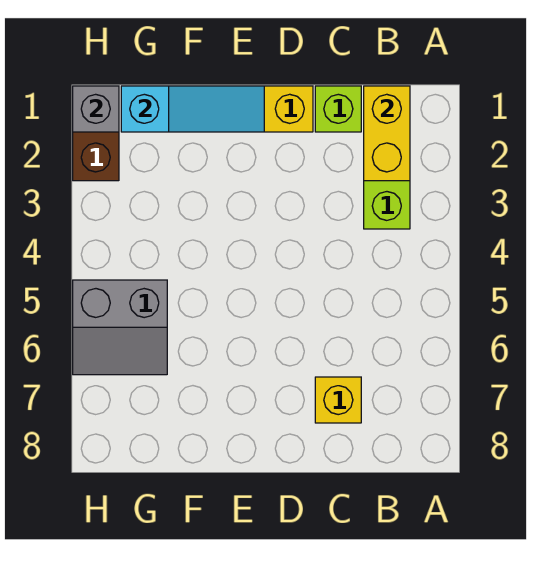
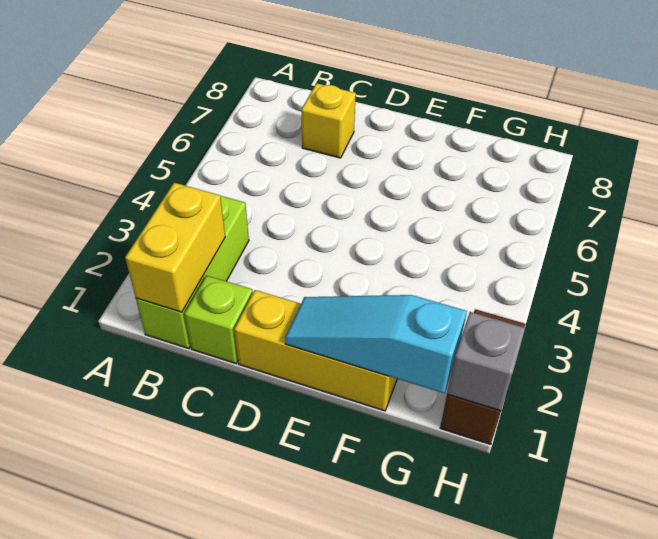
grey 2x2 slope [73,280,167,375] -> none

